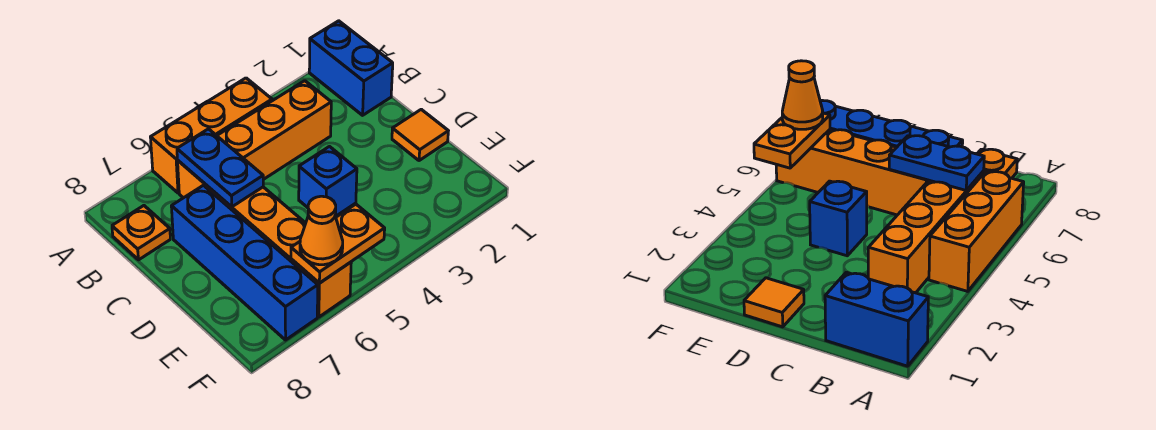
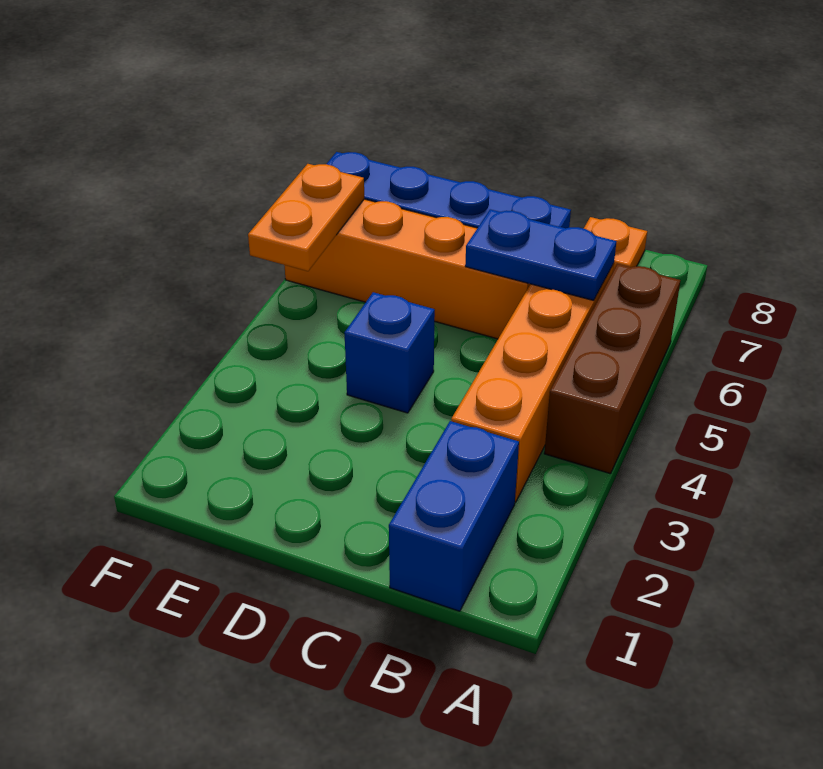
blue 1x2 brick [309,21,393,115] -> blue 1x2 brick turned to [389,421,519,611]
orange 1x3 brick [150,78,272,193] -> brown 1x3 brick [544,264,681,474]
orange 1x1 tile [392,109,448,161] -> none
orange 1x1 cone [300,196,343,265] -> none

